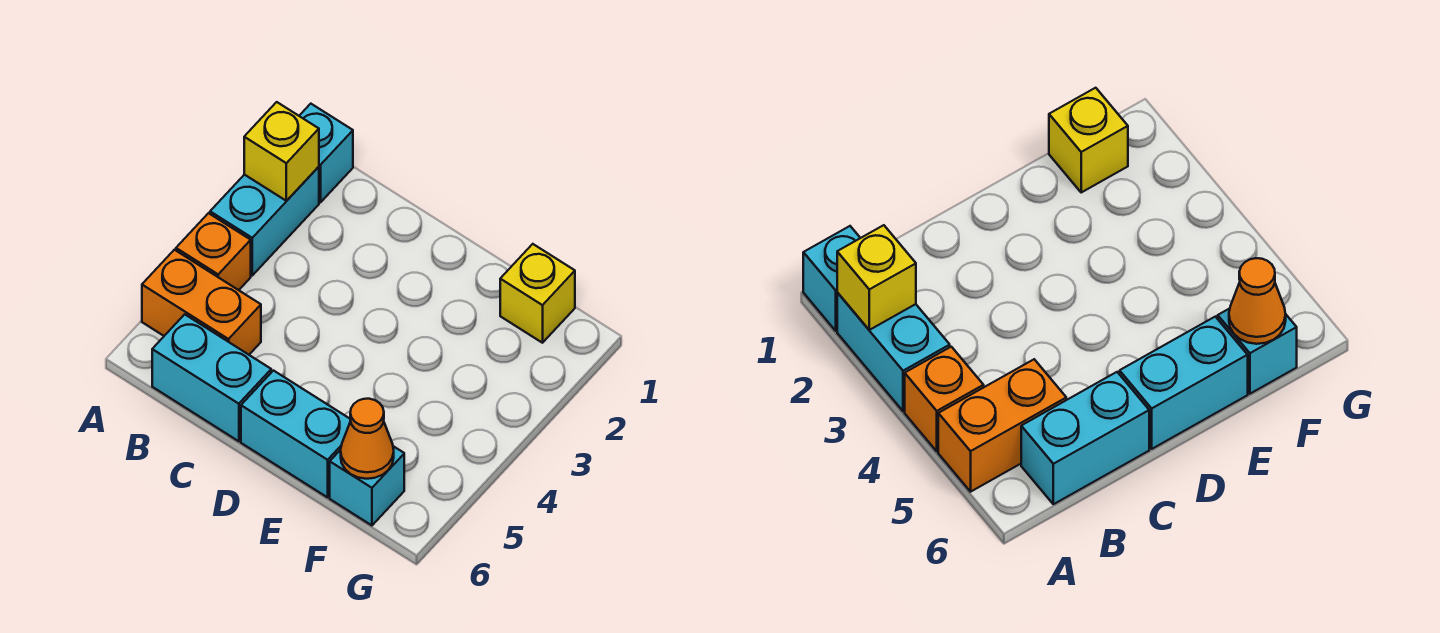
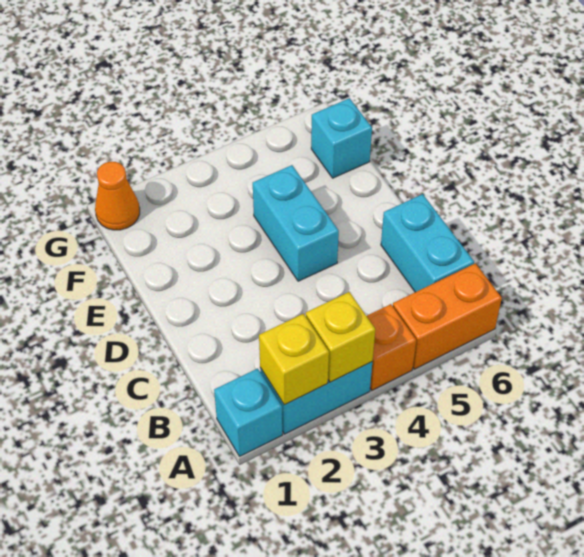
orange 1x2 brick [142,250,261,355] -> orange 1x2 brick turned to [393,263,502,369]
cyan 1x2 brick [241,371,351,497] -> cyan 1x2 brick moved to [253,165,339,281]
yellow 1x1 brick [500,244,575,343] -> yellow 1x1 brick moved to [306,292,375,382]
orange 1x1 cone [341,399,394,479] -> orange 1x1 cone moved to [95,162,140,230]

